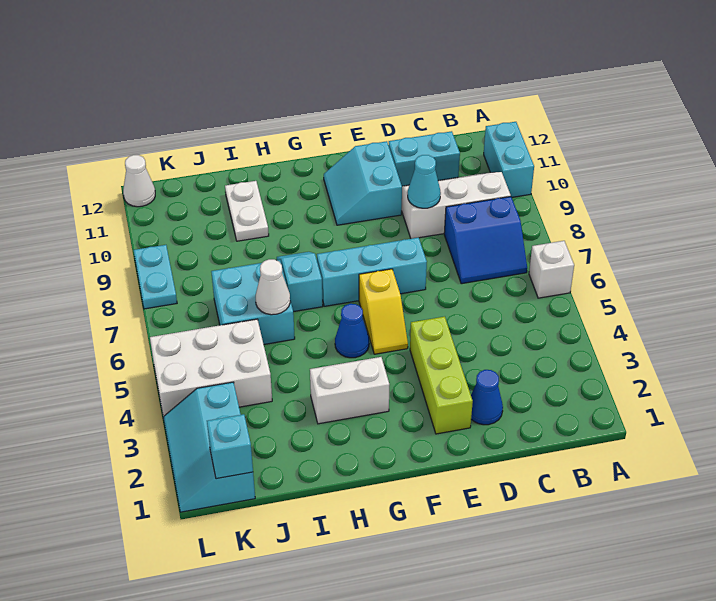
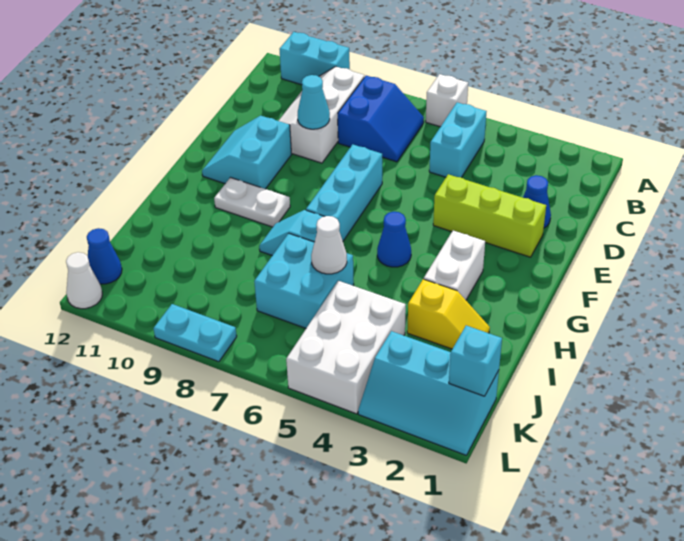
cyan 1x2 brick [389,131,460,186] -> cyan 1x2 brick moved to [429,102,487,177]
cyan 2x2 slope [324,141,402,225] -> cyan 2x2 slope turned to [202,116,291,189]
yellow 1x2 slope [359,269,408,354] -> yellow 1x2 slope moved to [407,279,490,349]
white 1x2 plate [225,181,269,241] -> white 1x2 plate moved to [214,178,290,227]
none -> blue 1x1 cone [87,228,122,284]

